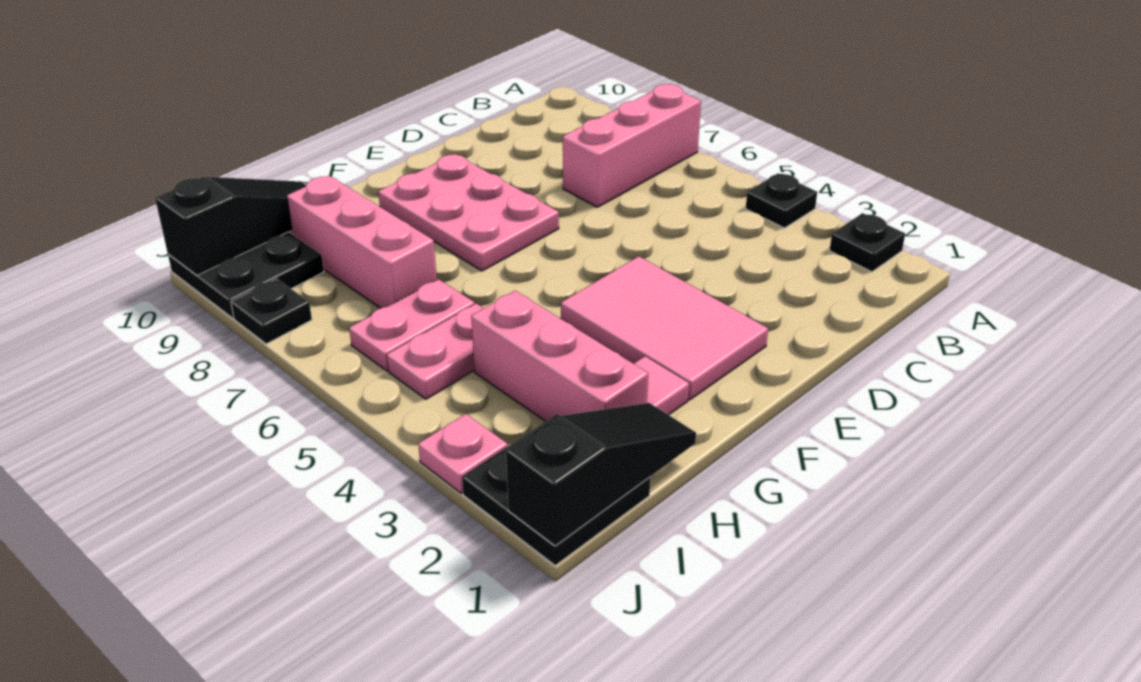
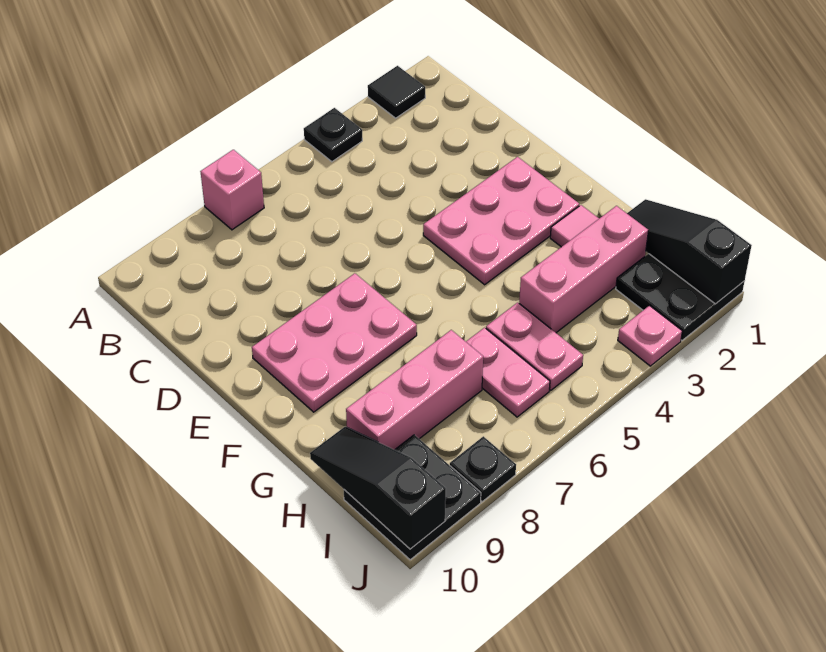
black 1x1 plate [829,213,905,272] -> black 1x1 tile [368,66,425,118]
pink 1x3 brick [563,84,701,207] -> pink 1x1 brick [200,150,264,230]
pink 2x3 tile [561,256,768,400] -> pink 2x3 plate [423,157,579,285]

